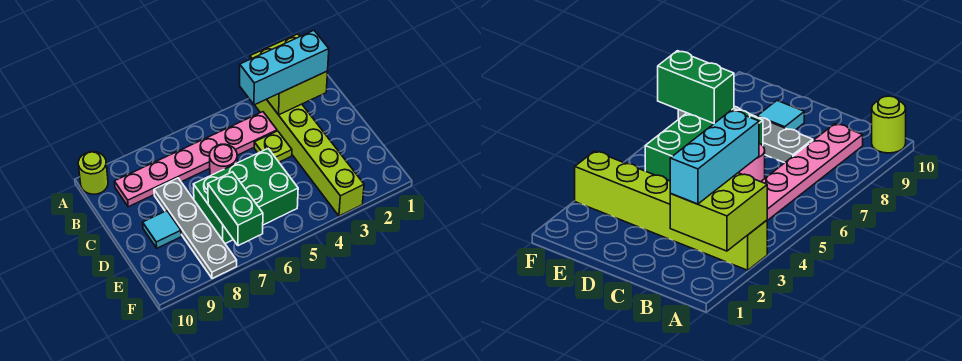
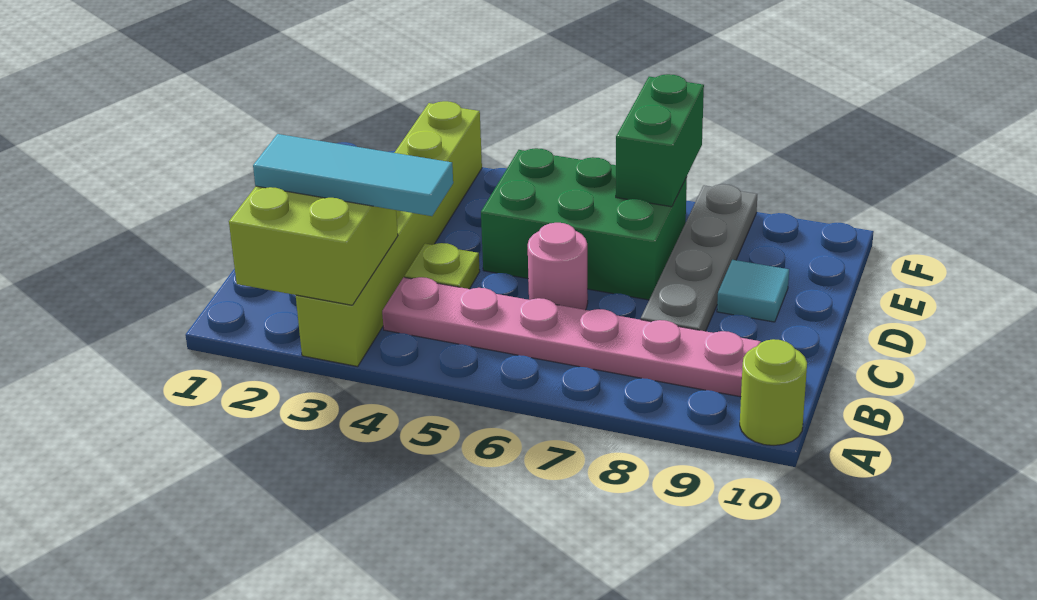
cyan 1x3 brick [240,30,329,105] -> cyan 1x3 tile [253,134,453,216]

